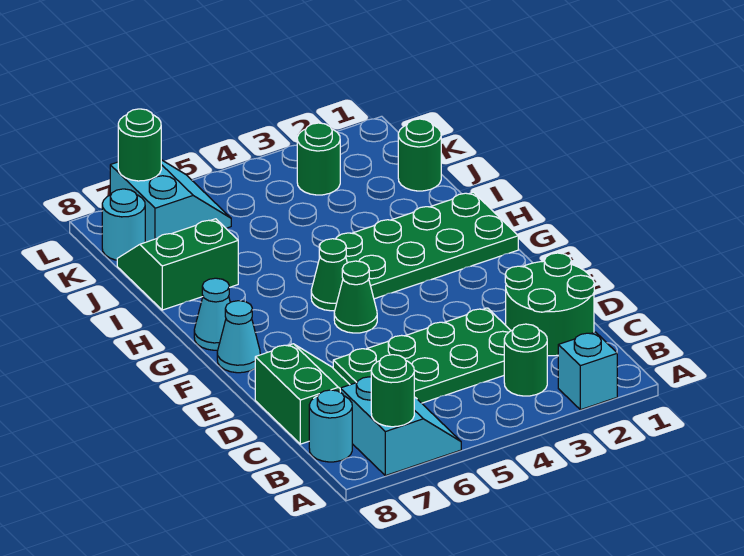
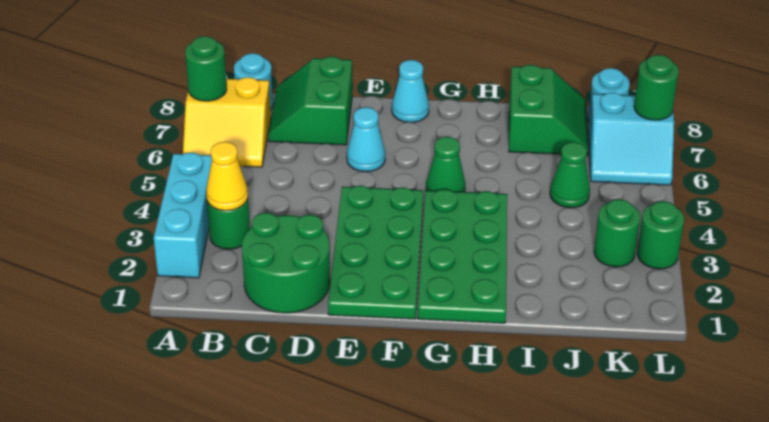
cyan 1x1 brick [558,332,617,410] -> cyan 1x3 brick [154,153,212,278]
cyan 2x2 slope [340,377,461,476] -> yellow 2x2 slope [183,77,271,167]
none -> yellow 1x1 cone [206,142,248,211]
green 2x4 plate [333,308,511,403] -> green 2x4 plate moved to [328,186,423,319]
green 2x2 slope [255,344,350,444] -> green 2x2 slope turned to [268,57,352,145]
green 1x1 cone [334,261,377,333] -> green 1x1 cone moved to [550,142,590,208]
cyan 1x1 cone [194,278,230,350] -> cyan 1x1 cone moved to [347,107,385,172]
green 1x1 round brick [398,119,441,191] -> green 1x1 round brick moved to [637,201,684,269]

